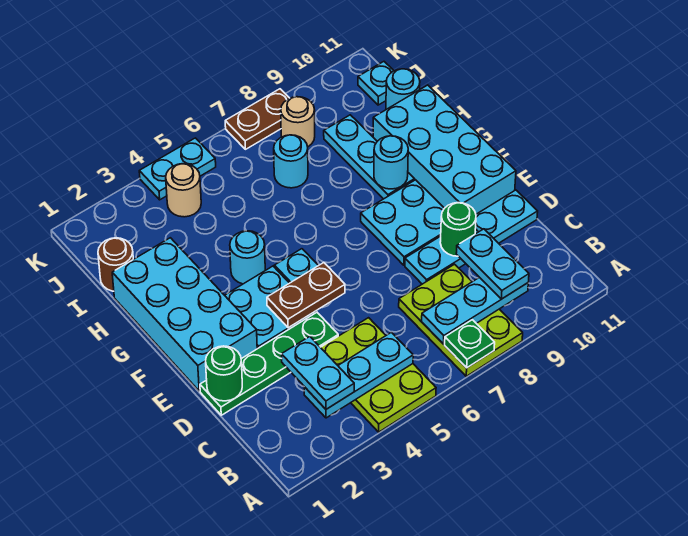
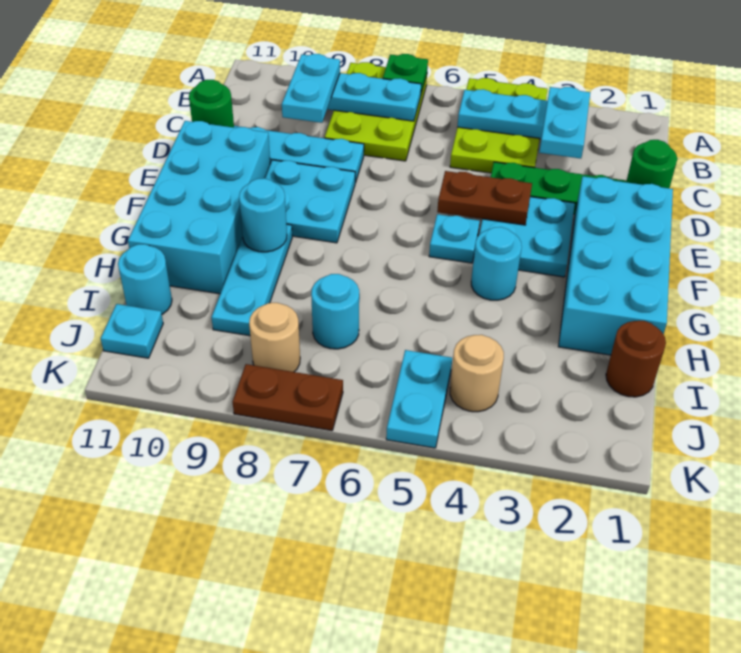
green 1x1 round brick [440,203,476,256] -> green 1x1 round brick moved to [189,80,234,128]
cyan 1x2 plate [139,138,216,200] -> cyan 1x2 plate turned to [386,350,452,448]

